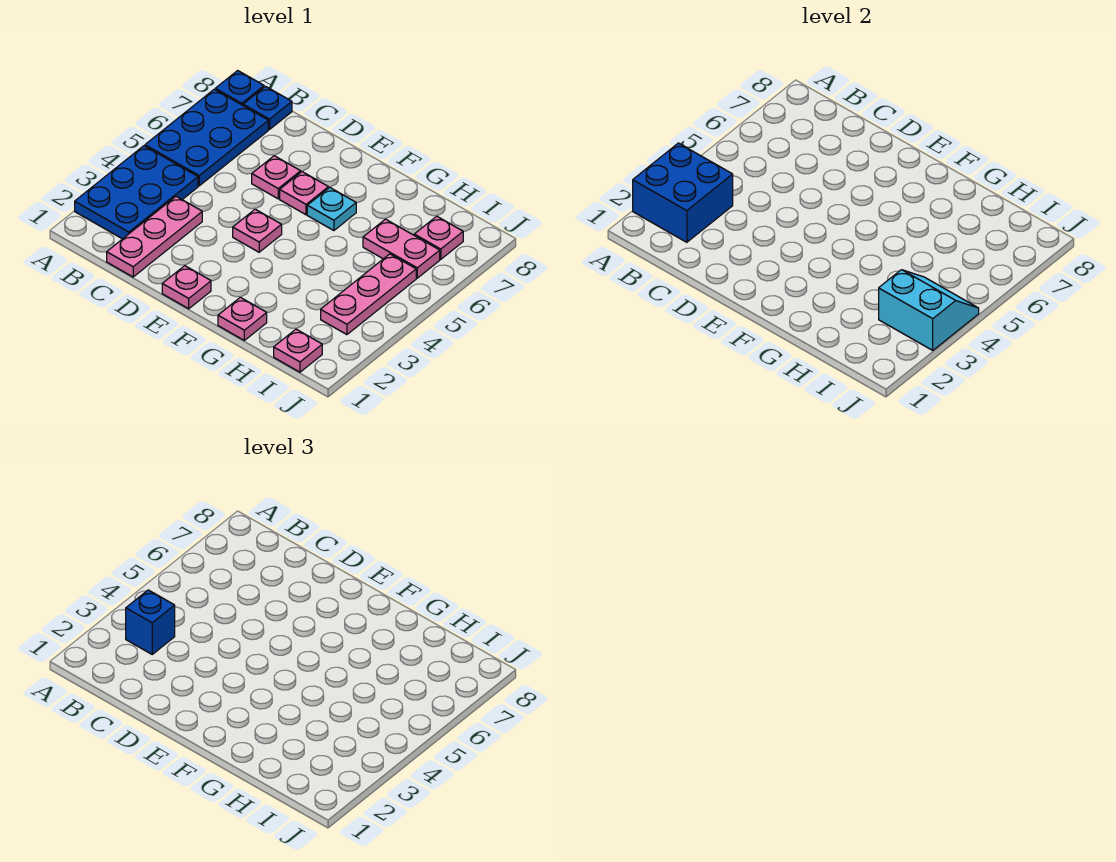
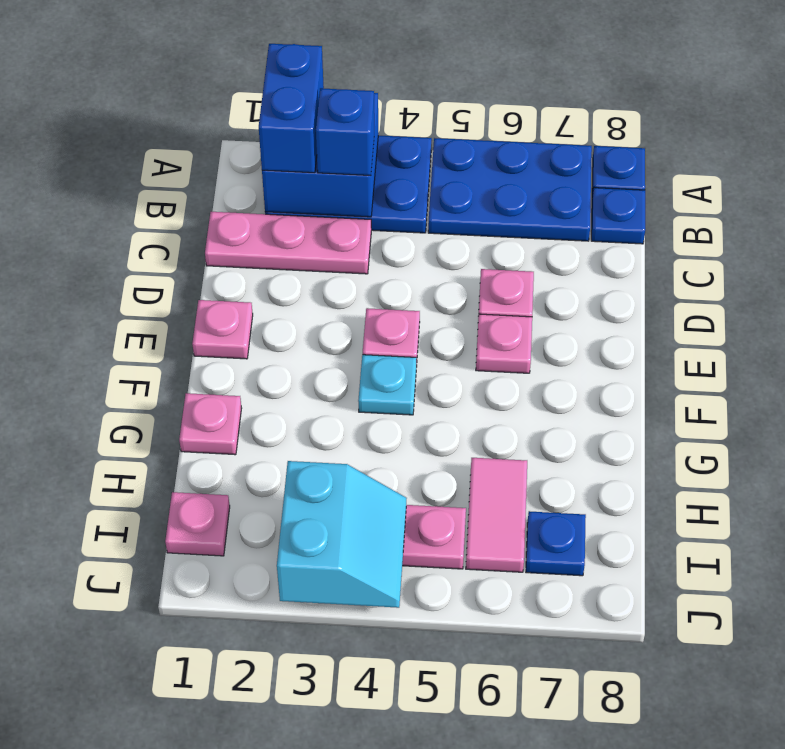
none -> blue 1x2 brick [259,44,324,173]
cyan 1x1 plate [307,188,356,231] -> cyan 1x1 plate moved to [358,355,417,415]
pink 1x2 plate [363,219,440,278] -> pink 1x2 tile [466,458,527,572]
pink 1x1 plate [414,216,463,259] -> blue 1x1 plate [526,511,586,576]

